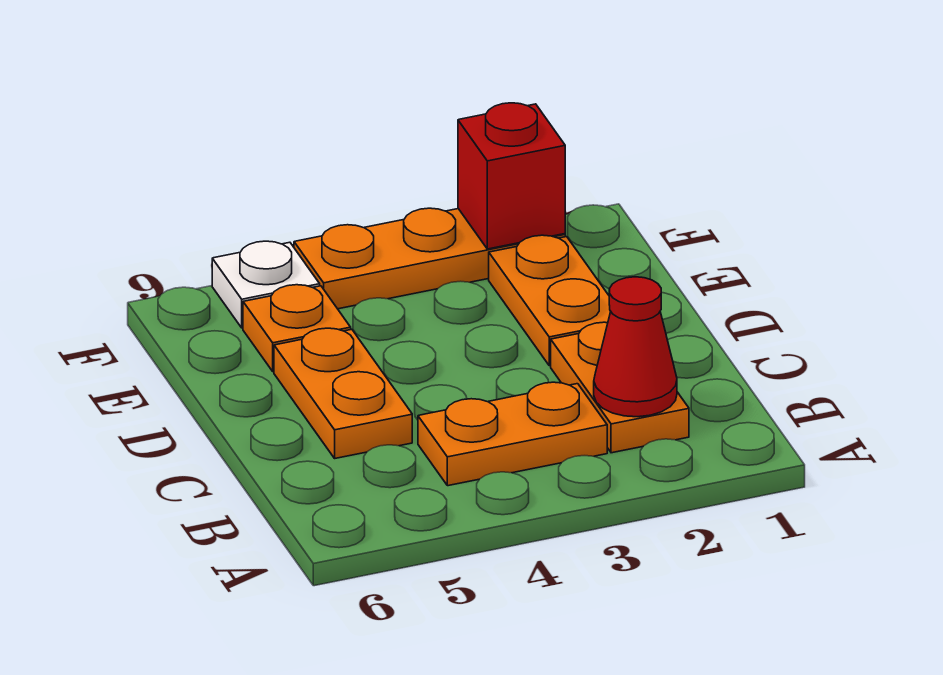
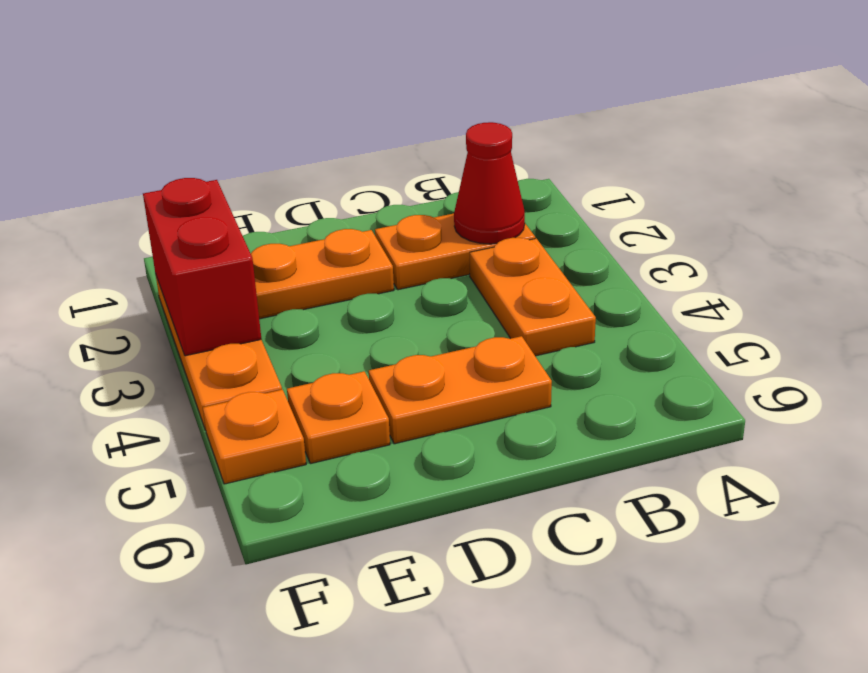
red 1x1 brick [458,103,565,249] -> red 1x2 brick [143,178,261,356]
white 1x1 plate [212,241,320,328] -> orange 1x1 plate [203,390,306,484]

